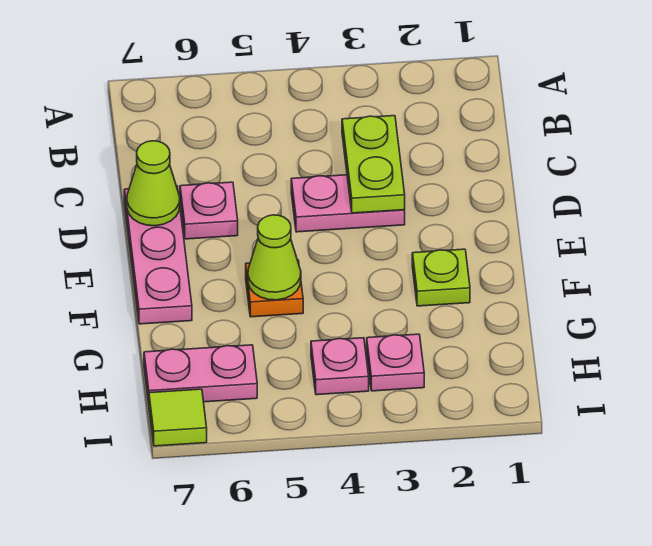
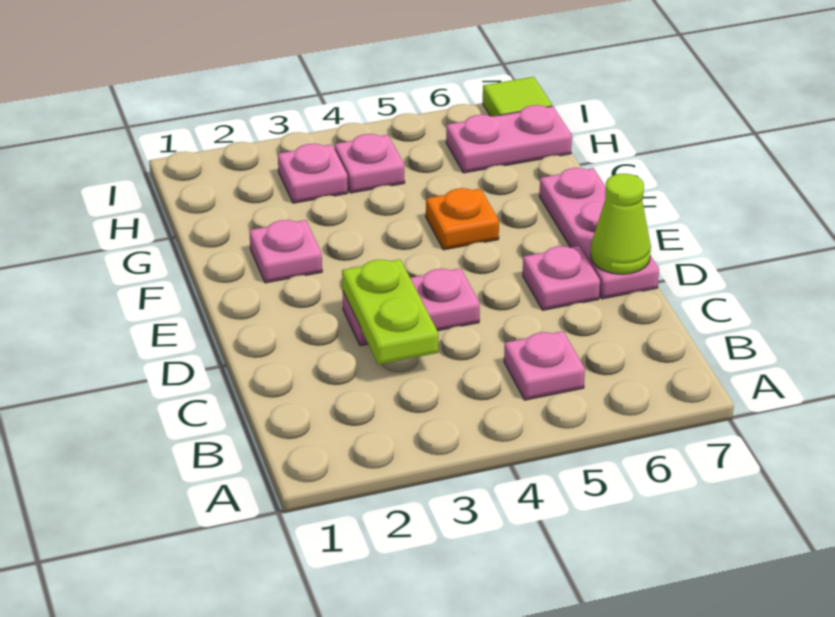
none -> pink 1x1 plate [504,331,585,400]
lime 1x1 plate [412,249,470,306] -> pink 1x1 plate [249,220,322,283]
lime 1x1 cone [248,215,301,300] -> none

